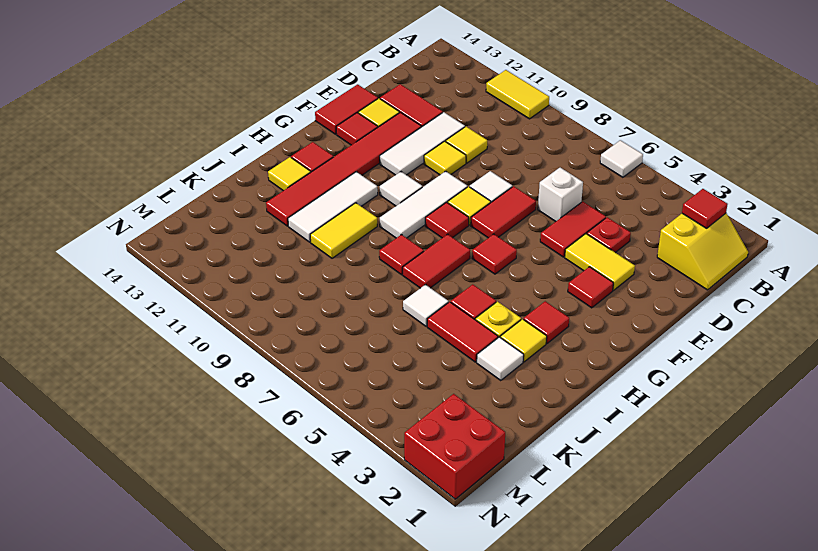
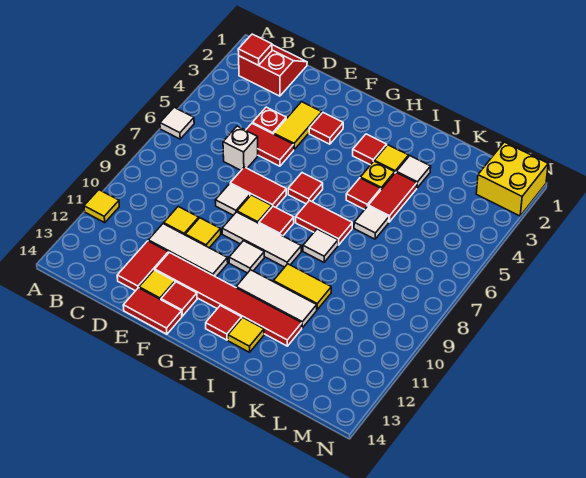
yellow 1x2 tile [486,70,549,119] -> yellow 1x1 tile [84,190,119,223]
yellow 2x2 slope [657,213,748,290] -> red 2x2 slope [239,45,307,96]
red 1x1 tile [379,235,424,275] -> white 1x1 tile [303,229,338,262]
red 2x2 brick [404,394,505,499] -> yellow 2x2 brick [476,142,548,216]

